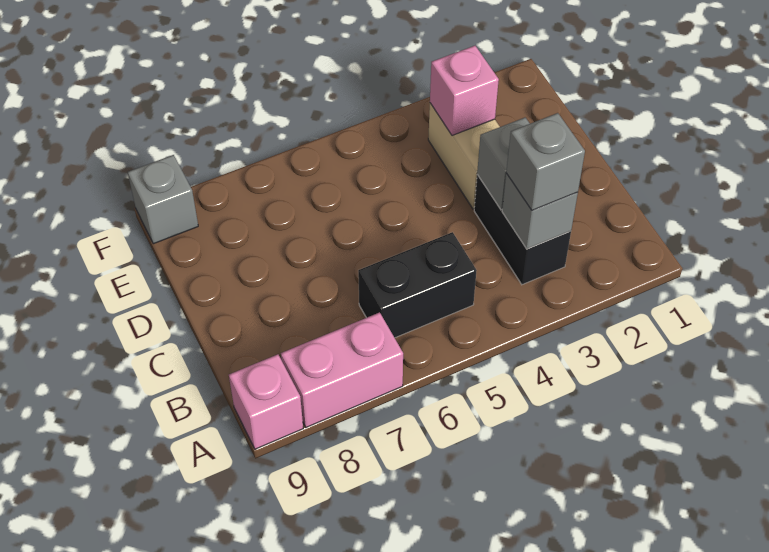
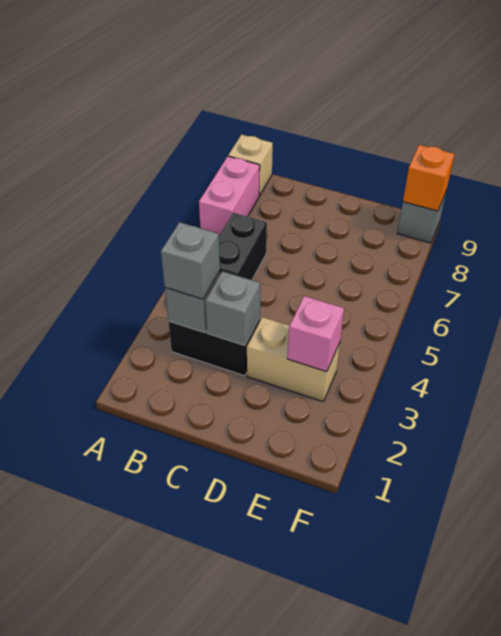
pink 1x1 brick [229,354,303,449] -> tan 1x1 brick [228,135,273,195]
none -> orange 1x1 brick [403,145,454,211]

